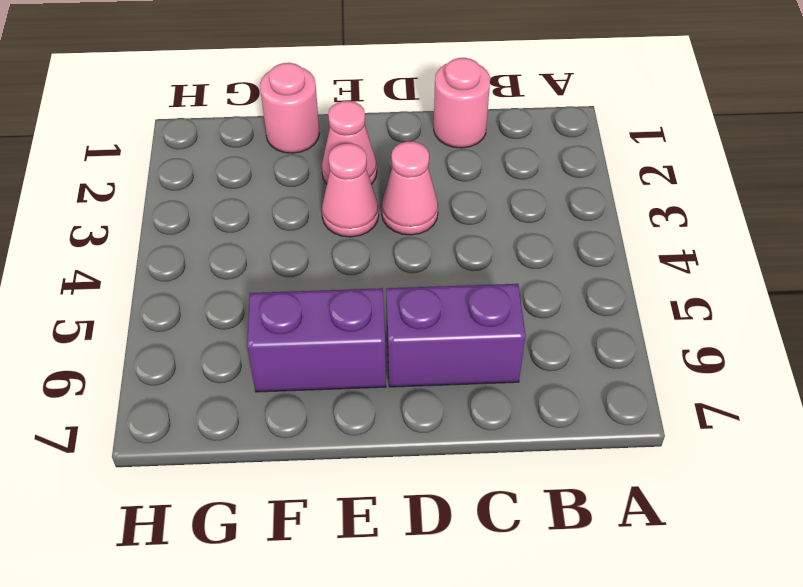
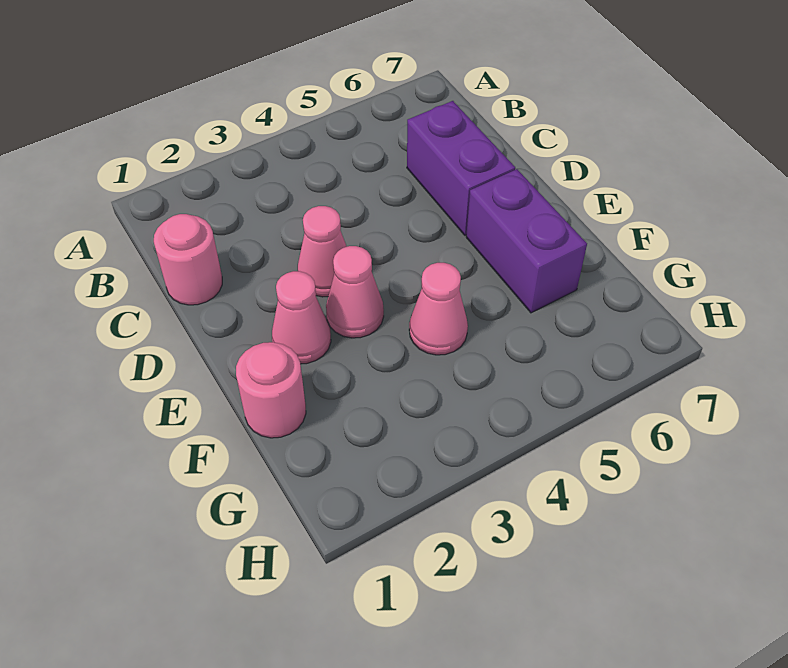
none -> pink 1x1 cone [409,263,468,355]

